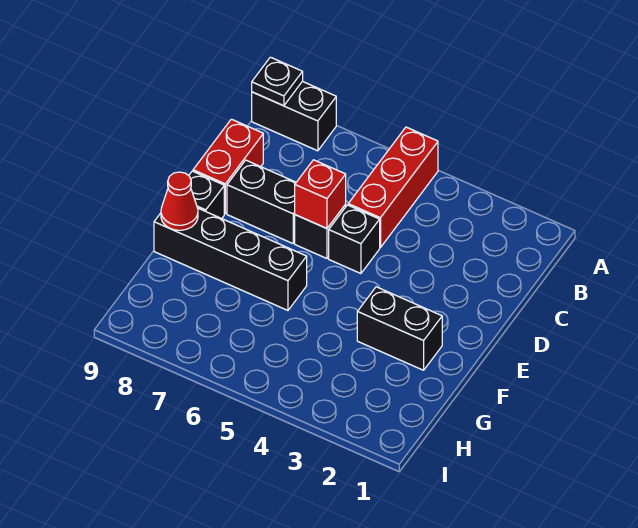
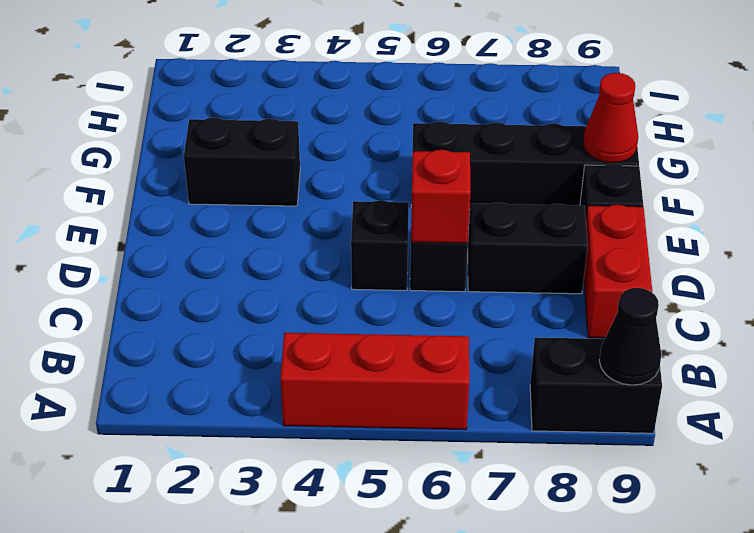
red 1x3 brick [348,127,438,248] -> red 1x3 brick turned to [280,333,469,430]
black 1x1 plate [252,57,303,106] -> black 1x1 cone [599,288,661,385]

